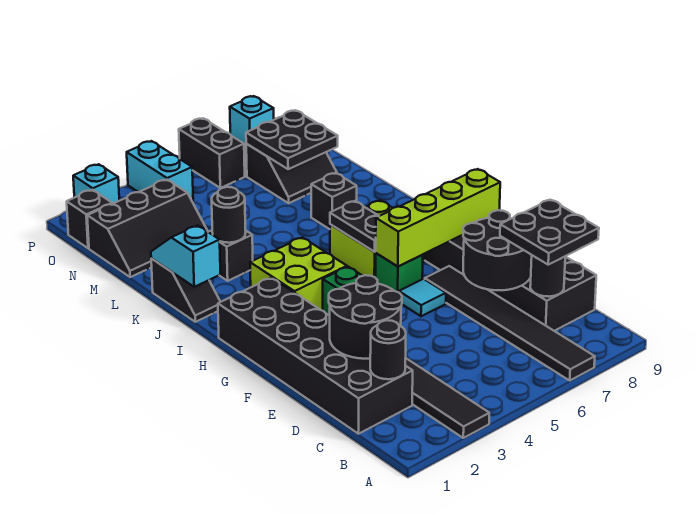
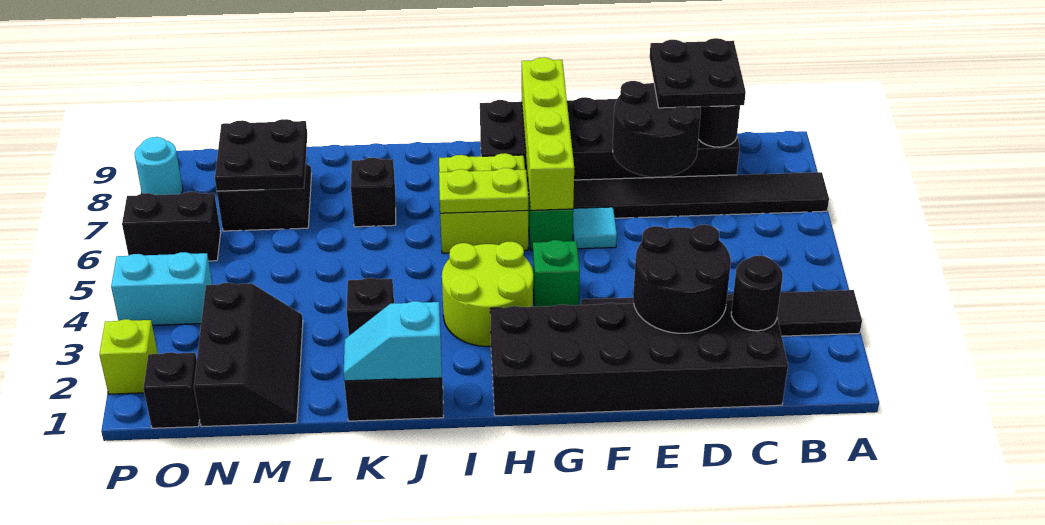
lime 2x2 brick [250,237,347,311] -> lime 2x2 round brick [442,242,533,346]
black 1x2 plate [330,201,379,252] -> lime 1x2 plate [439,168,528,213]
black 1x1 round brick [212,187,246,243] -> none
cyan 1x1 brick [73,164,119,204] -> lime 1x1 brick [99,319,158,394]
cyan 1x1 brick [230,96,274,149] -> cyan 1x1 round brick [135,137,183,195]

